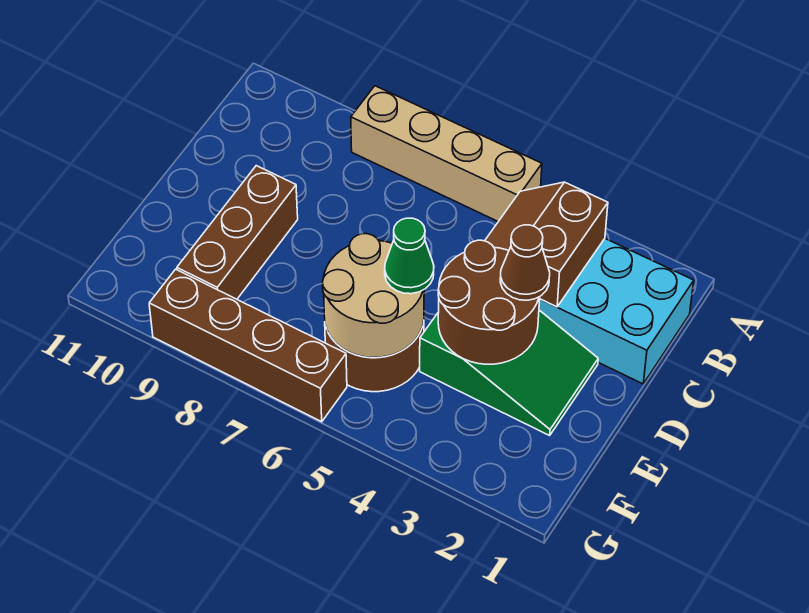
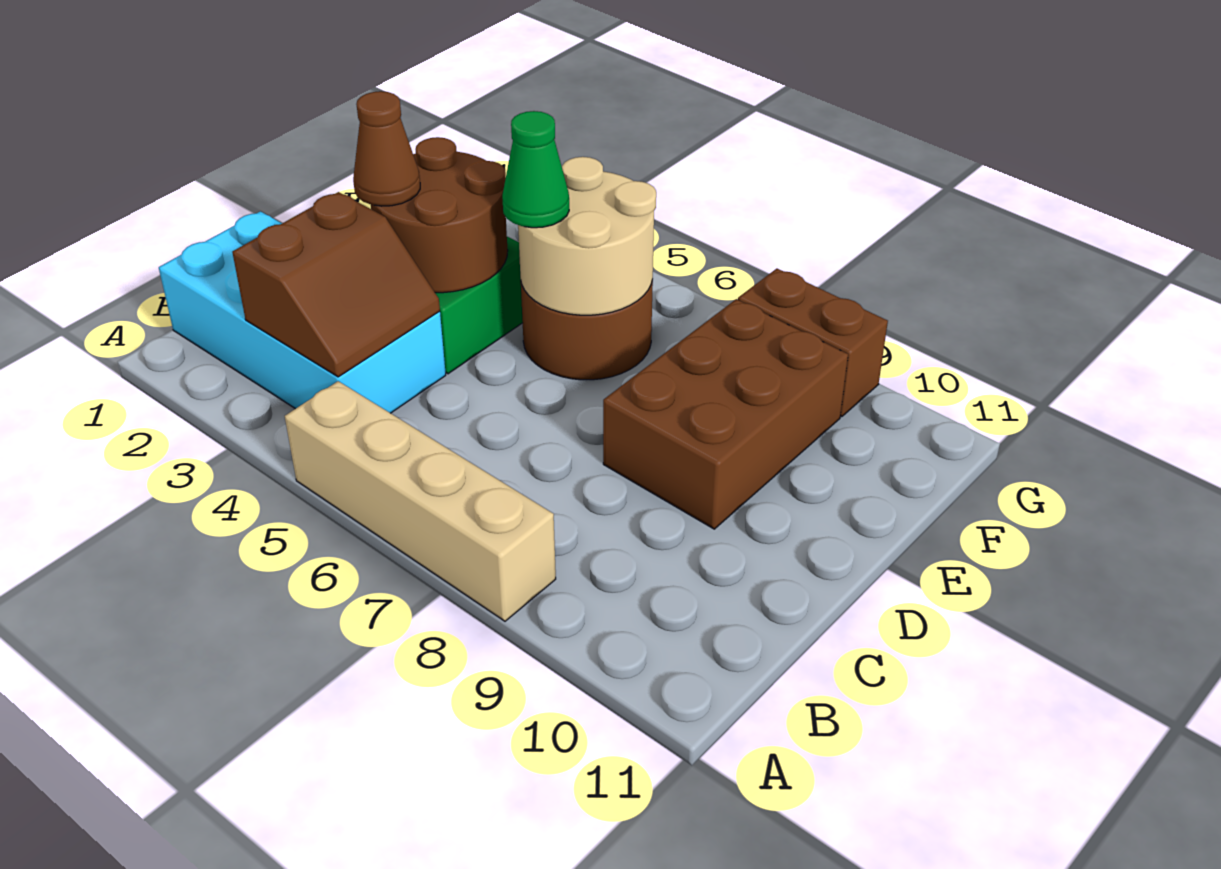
brown 1x3 brick [177,166,298,299] -> brown 2x3 brick [603,299,848,529]
brown 1x4 brick [149,269,347,422] -> brown 1x2 brick [738,269,888,417]

